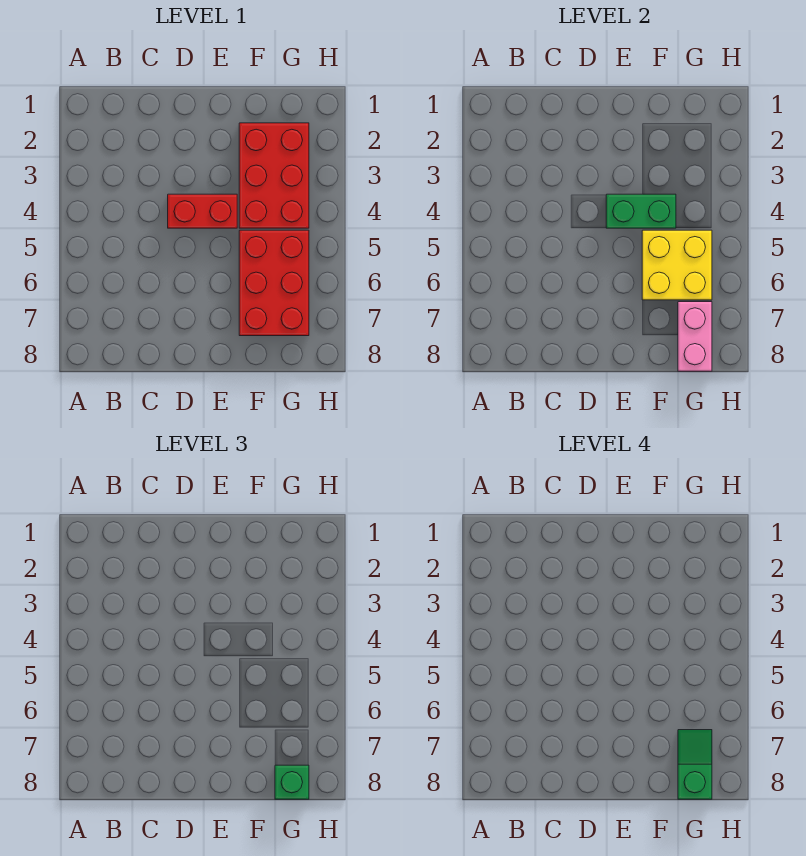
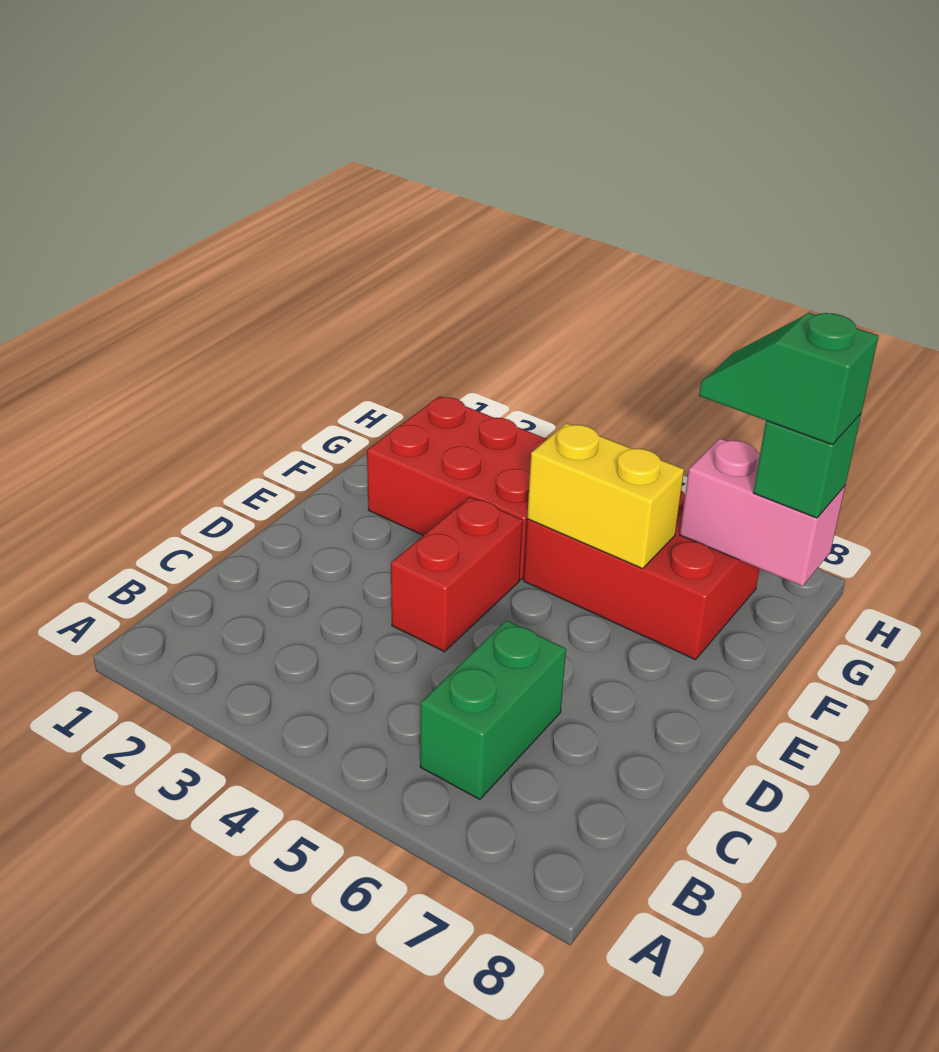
green 1x2 brick [606,194,676,228] -> green 1x2 brick moved to [420,620,566,800]
yellow 2x2 brick [642,230,712,300] -> yellow 1x2 brick [527,423,684,569]

